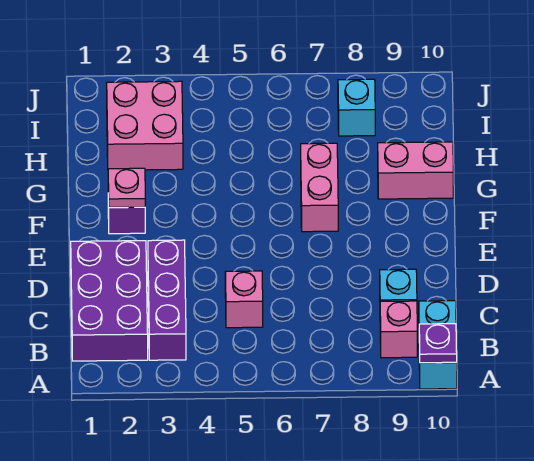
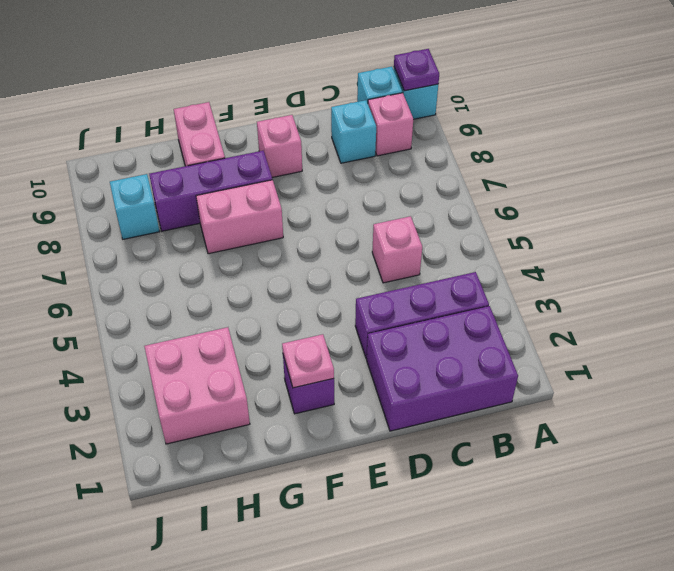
none -> pink 1x1 brick [257,115,302,177]
none -> purple 1x3 brick [149,151,272,231]

